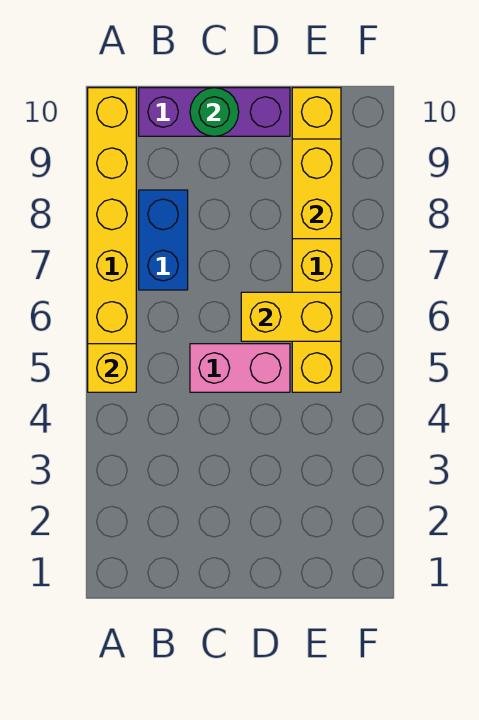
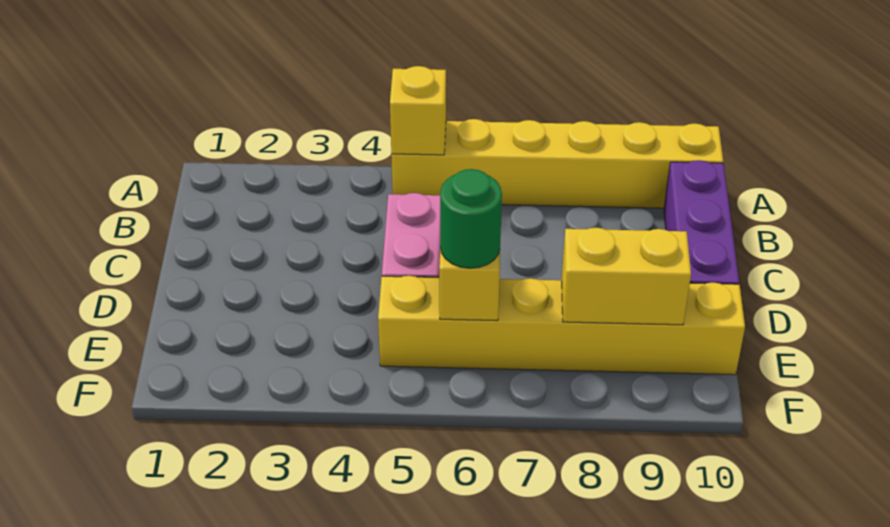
blue 1x2 brick [139,190,188,290] -> none
green 1x1 round brick [190,88,239,136] -> green 1x1 round brick moved to [440,169,502,268]

